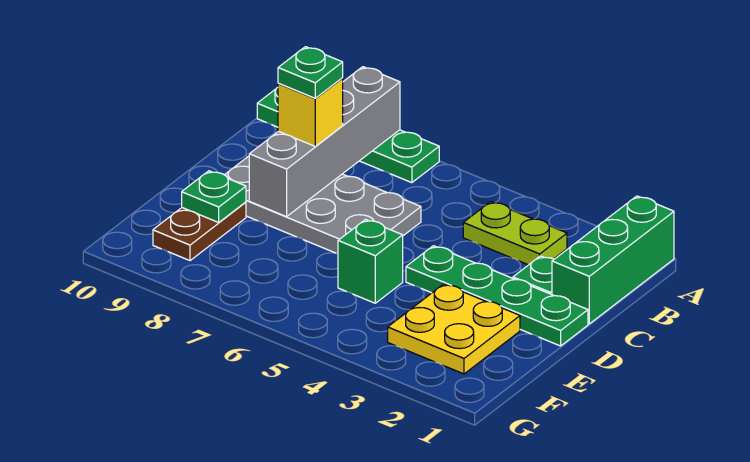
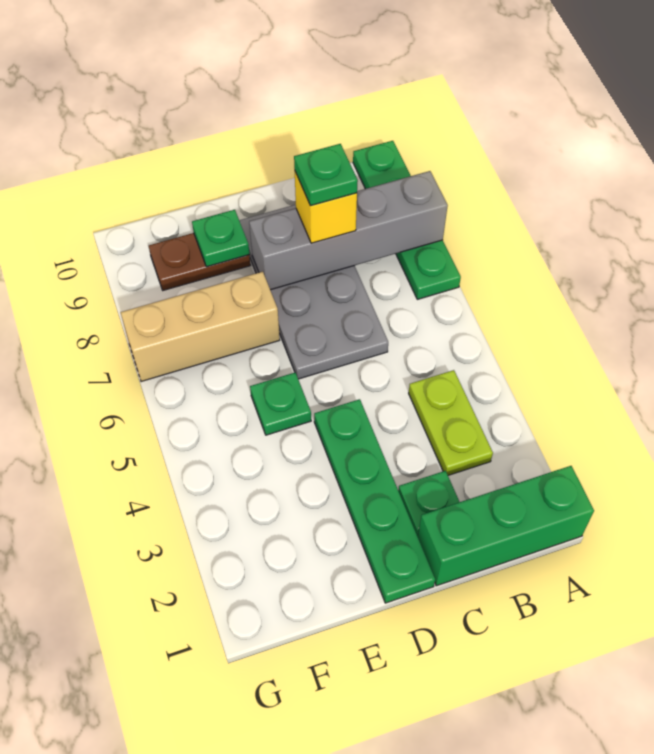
yellow 2x2 plate [388,284,520,374] -> none
green 1x1 brick [338,220,403,303] -> green 1x1 plate [250,373,311,435]
none -> tan 1x3 brick [121,272,280,382]

